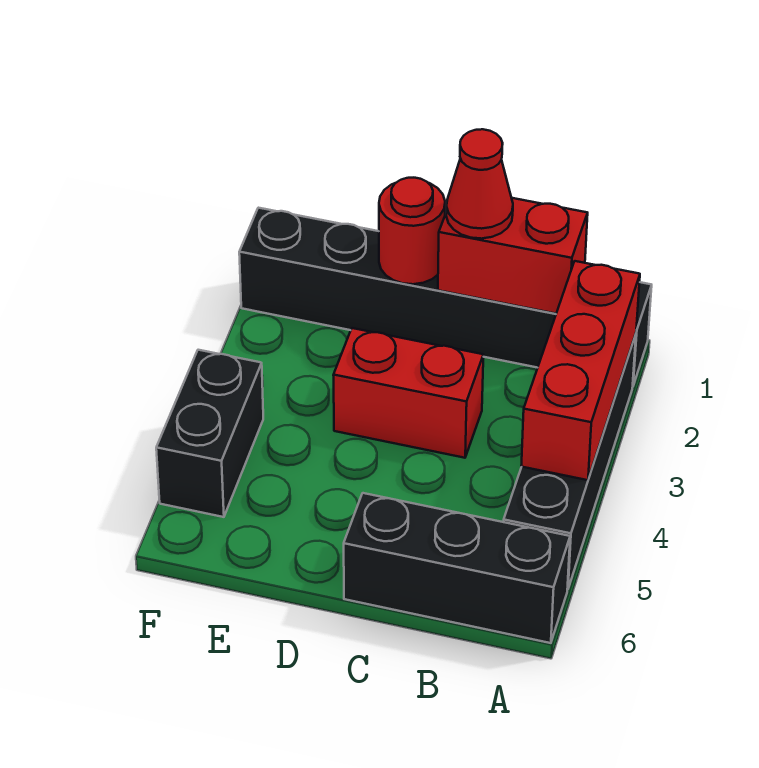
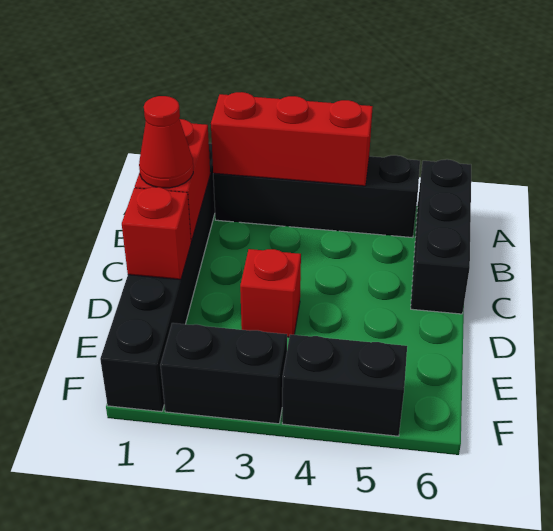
red 1x2 brick [333,328,483,458] -> red 1x1 brick [240,249,301,337]
red 1x1 round brick [379,178,445,284] -> red 1x1 brick [122,187,191,279]
none -> black 1x2 brick [160,323,287,424]

